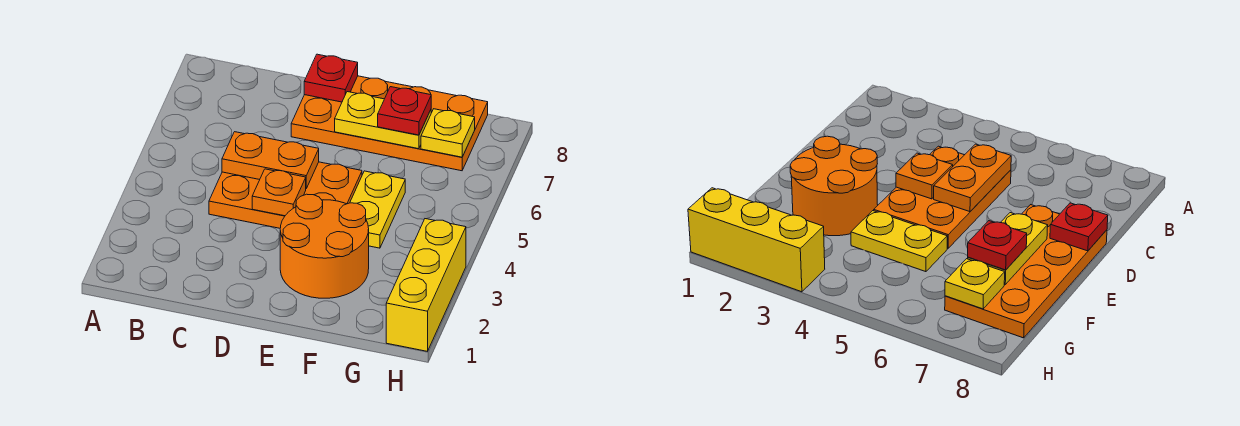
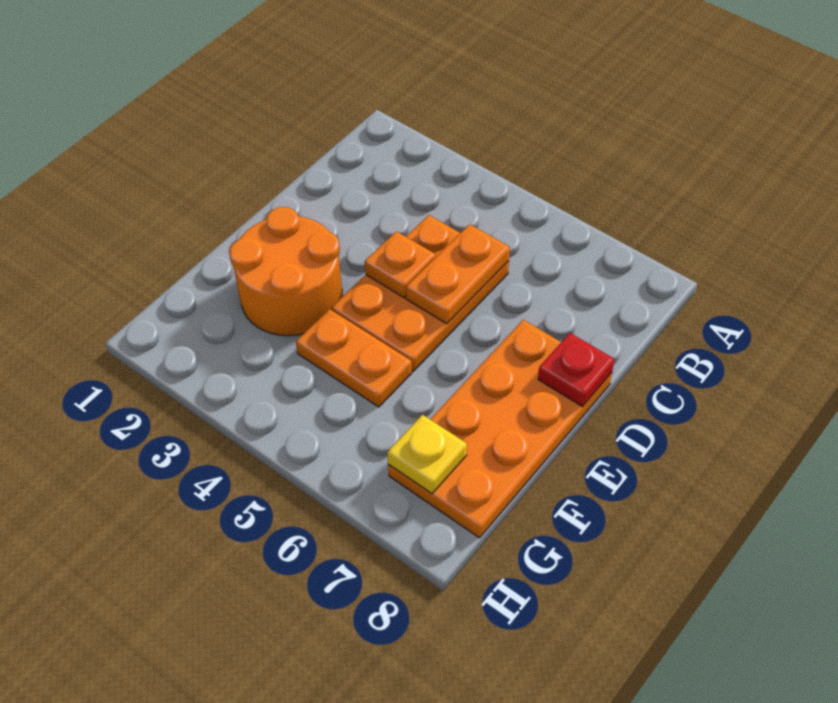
yellow 1x2 plate [335,92,431,149] -> none
yellow 1x2 plate [350,171,405,248] -> orange 1x2 plate [296,309,412,407]
red 1x1 plate [378,87,431,135] -> none
yellow 1x3 brick [386,219,466,351] -> none

